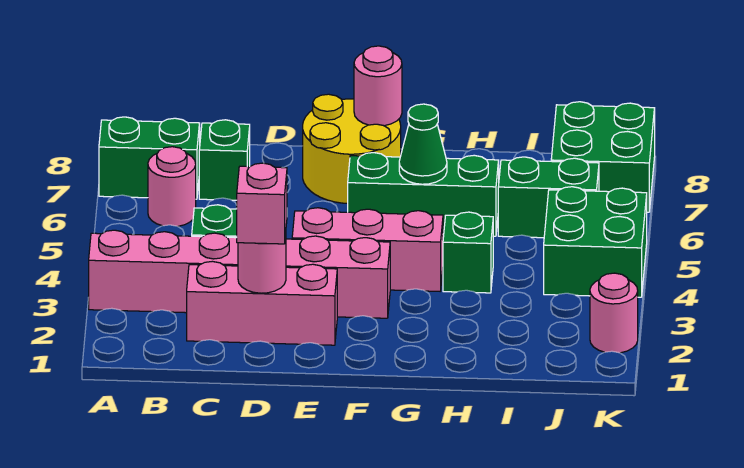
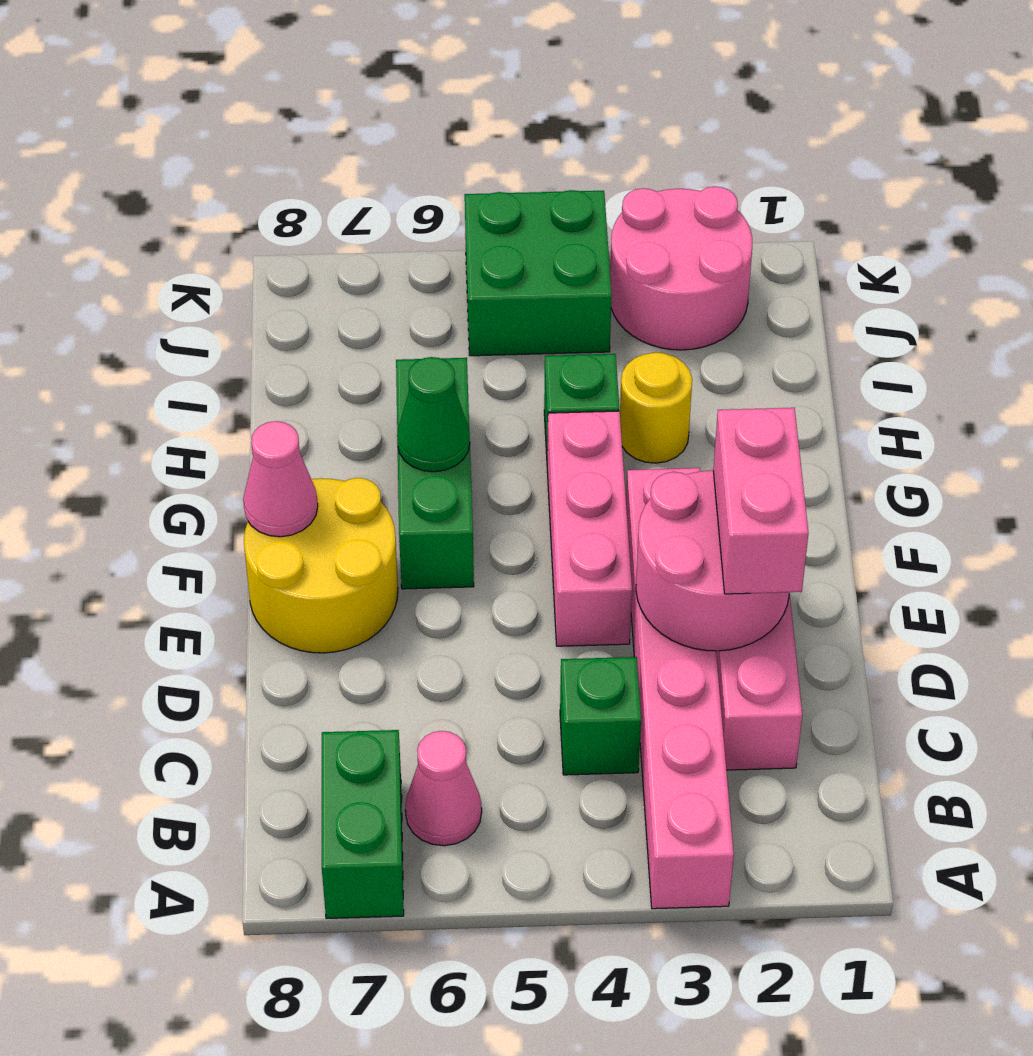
pink 1x1 round brick [148,147,196,226] -> pink 1x1 cone [405,731,482,846]
green 1x1 brick [199,120,250,200] -> none
pink 1x1 round brick [238,235,286,293] -> pink 2x2 round brick [636,470,789,651]
pink 1x1 brick [237,163,287,244] -> pink 1x2 brick [713,408,808,594]
pink 1x1 round brick [354,46,402,126] -> pink 1x1 cone [243,421,318,537]
none -> yellow 1x1 round brick [620,352,692,463]
green 1x2 brick [498,157,599,238] -> none
green 2x2 brick [551,102,655,212] -> none
pink 1x1 round brick [590,273,638,353] -> pink 2x2 round brick [610,187,752,350]

